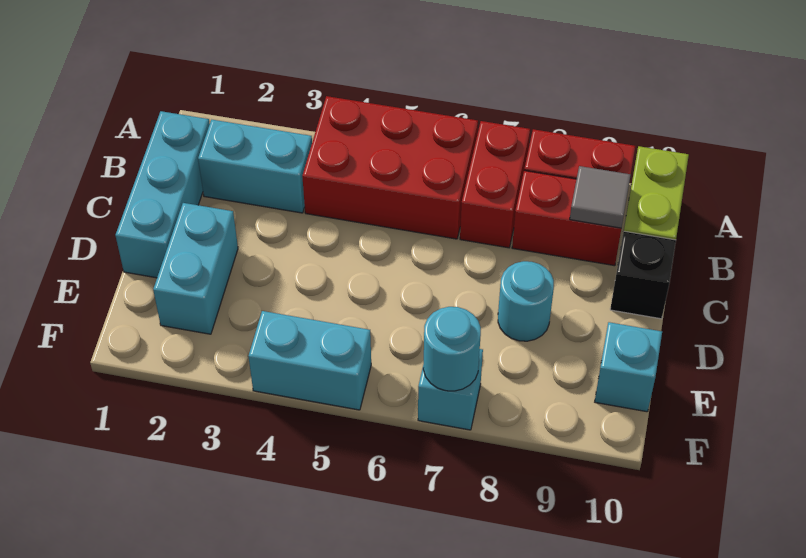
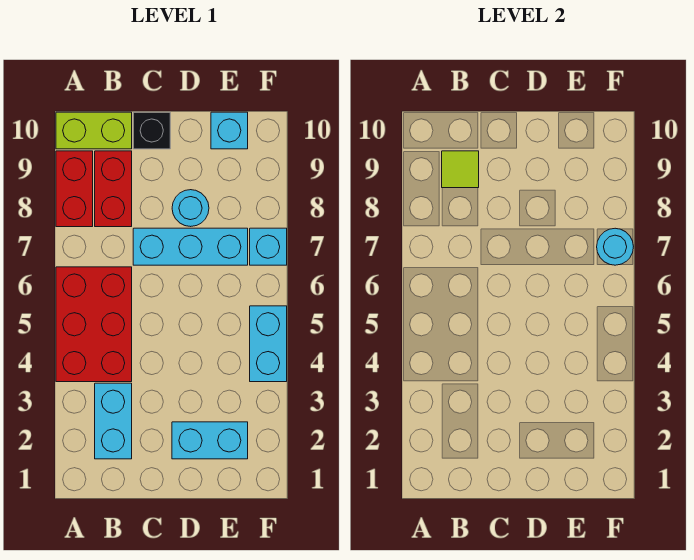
red 1x2 brick [460,121,530,248] -> none
cyan 1x3 brick [115,111,210,278] -> cyan 1x3 brick moved to [133,228,248,265]
grey 1x1 tile [570,166,631,228] -> lime 1x1 tile [442,151,479,188]

